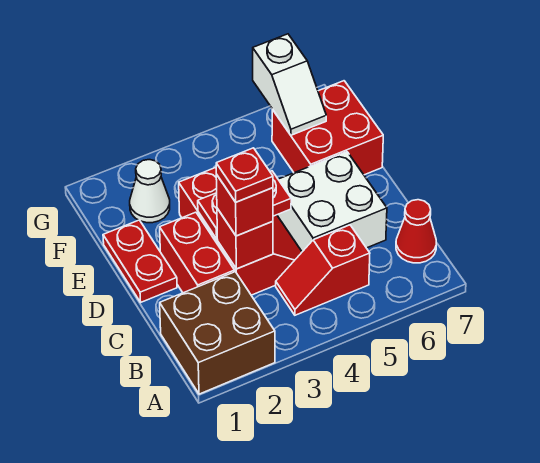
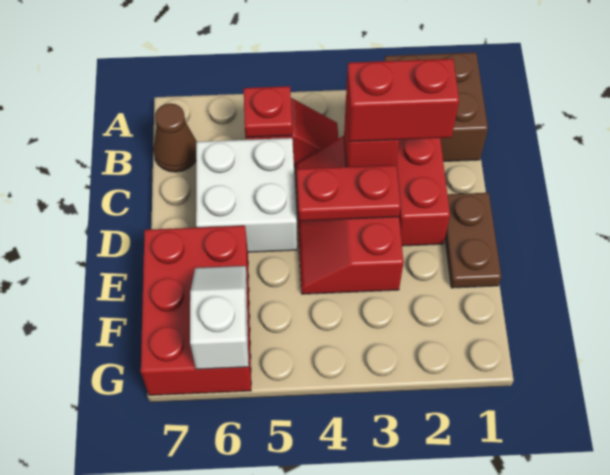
red 1x1 cone [396,200,436,263] -> brown 1x1 cone [153,103,197,172]
red 1x1 brick [216,174,273,236] -> red 1x2 brick [346,59,459,142]
red 1x1 plate [216,148,273,202] -> red 1x1 plate moved to [244,86,292,138]
red 1x2 plate [103,220,177,302] -> brown 1x2 plate [445,193,501,288]
red 2x2 brick [272,81,383,175] -> red 2x3 brick [141,226,251,395]
white 1x1 cone [130,160,170,223] -> none

